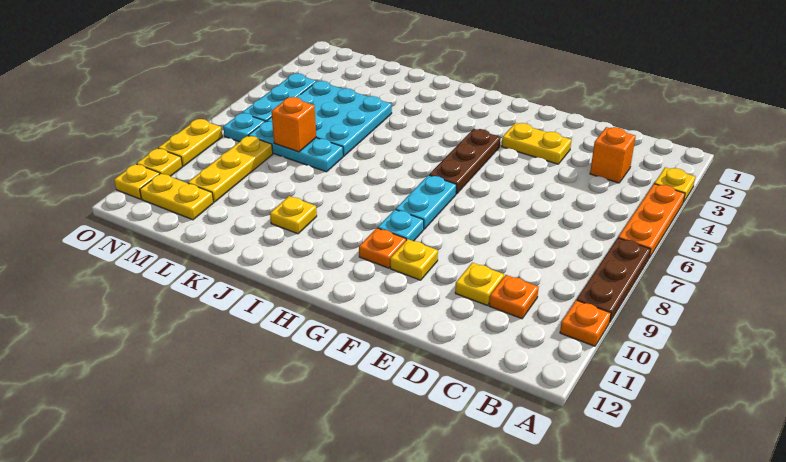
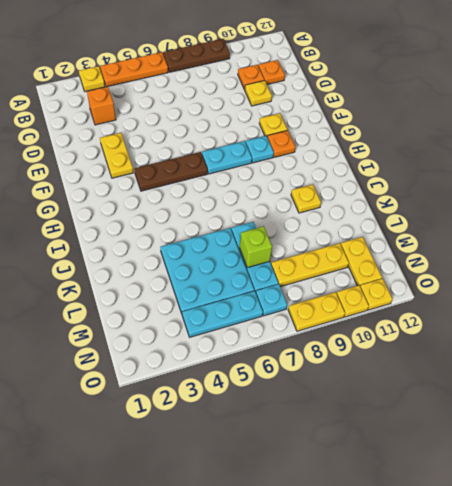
orange 1x1 plate [560,300,611,346] -> orange 1x1 plate moved to [258,60,285,84]
orange 1x1 brick [271,97,316,152] -> lime 1x1 brick [240,226,272,268]

